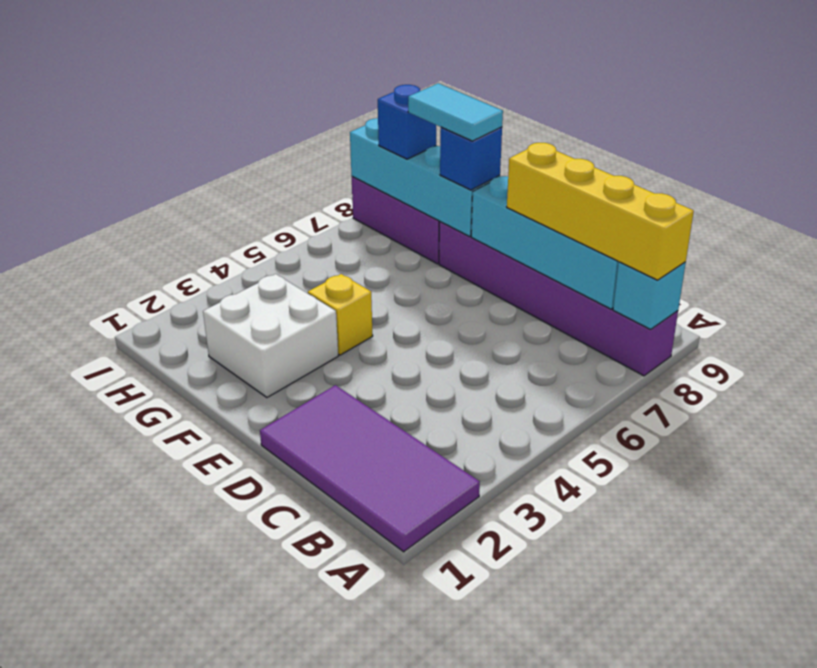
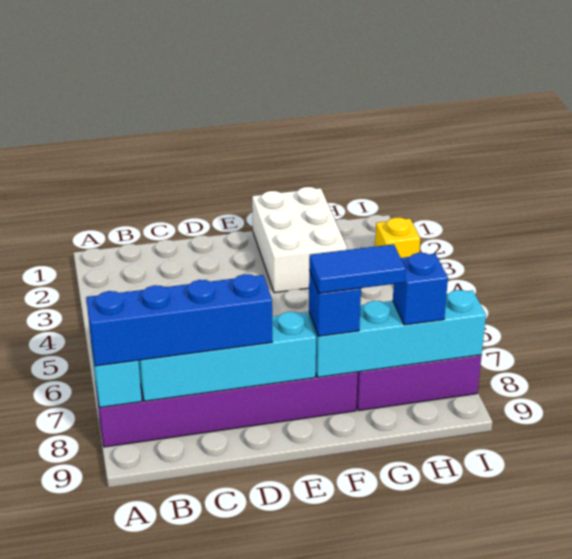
purple 2x4 tile [260,385,480,552] -> none
yellow 1x4 brick [507,143,694,280] -> blue 1x4 brick [86,274,272,366]
white 2x2 brick [203,274,338,397] -> white 2x3 brick [252,187,347,293]
yellow 1x1 brick [308,274,373,355] -> yellow 1x1 brick moved to [375,218,420,258]
cyan 1x2 tile [408,83,503,141] -> blue 1x2 tile [309,244,406,293]

